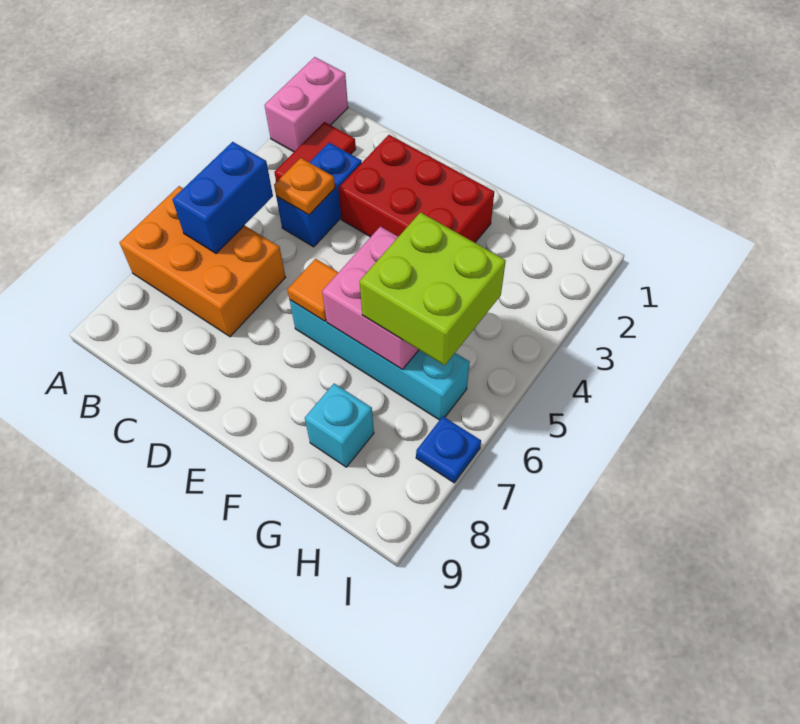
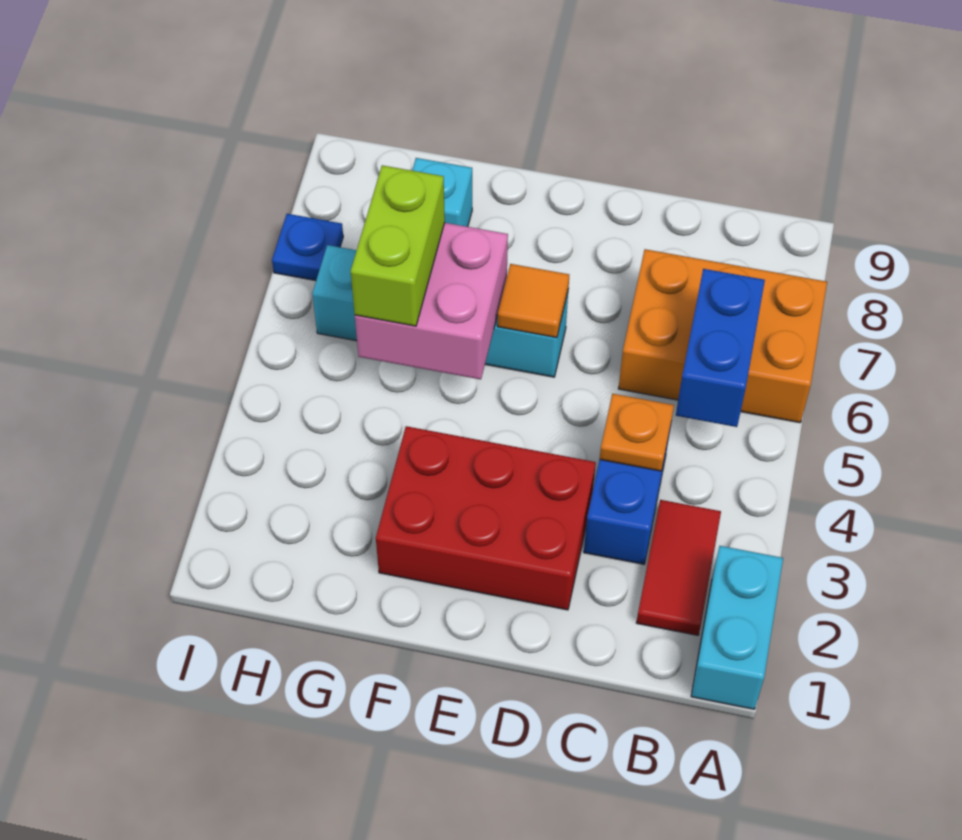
pink 1x2 brick [265,57,348,152] -> cyan 1x2 brick [691,546,783,709]
lime 2x2 brick [360,212,506,365] -> lime 1x2 brick [351,165,445,326]

